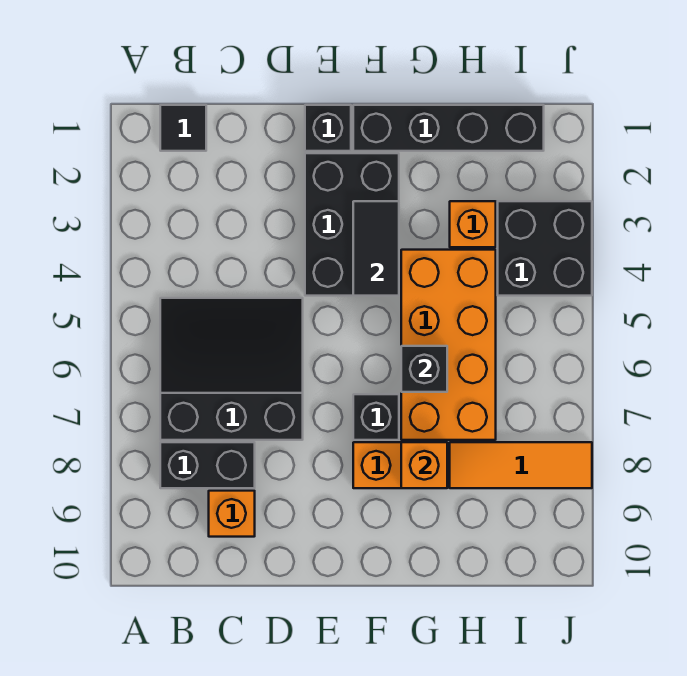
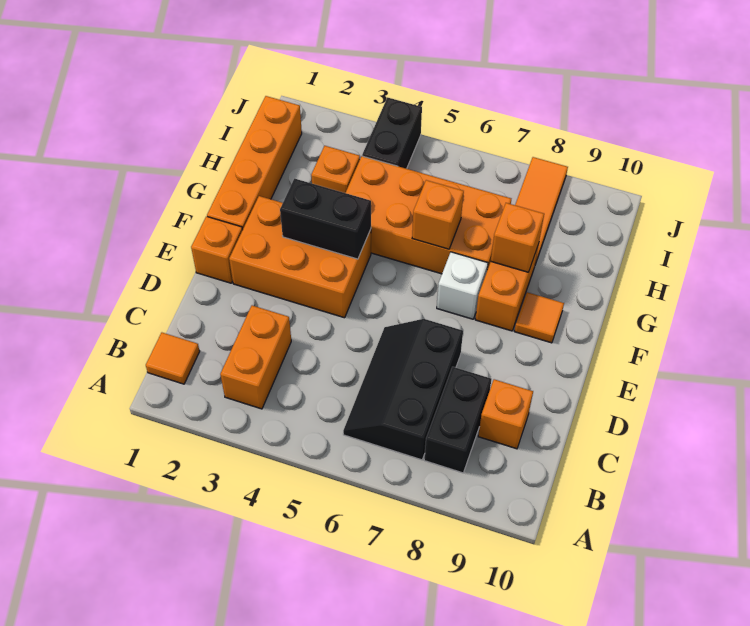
black 1x1 tile [160,105,206,151] -> orange 1x1 tile [146,333,200,384]
none -> orange 1x2 brick [220,306,291,409]
black 3x3 slope [160,298,303,440] -> black 2x3 slope [343,319,463,460]
black 1x1 brick [305,105,351,151] -> orange 1x1 brick [191,216,242,283]
black 2x3 brick [305,153,399,296] -> orange 2x3 brick [229,196,371,318]
black 1x4 brick [353,105,544,151] -> orange 1x4 brick [207,96,302,230]
black 1x2 tile [353,201,399,296] -> black 1x2 brick [280,179,371,259]
black 1x1 brick [353,394,399,440] -> white 1x1 brick [437,252,488,319]
none -> orange 1x1 tile [514,292,564,343]
black 1x1 brick [401,346,447,392] -> orange 1x1 brick [412,180,464,249]
black 2x2 brick [498,201,592,296] -> black 1x2 brick [362,97,422,169]

